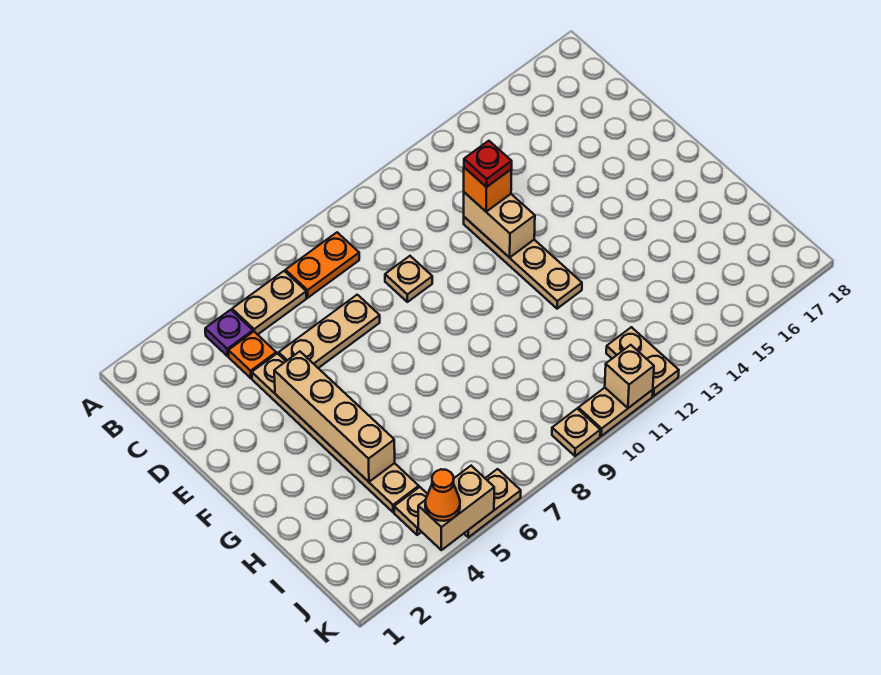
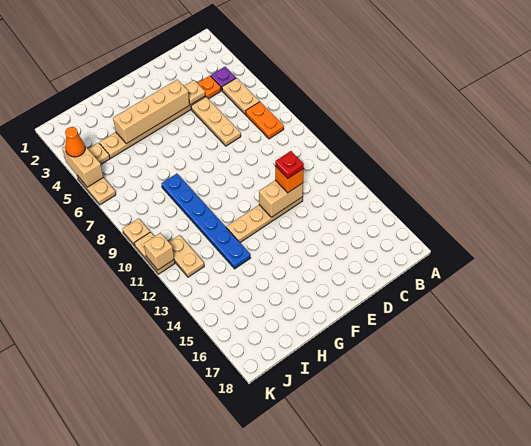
tan 1x1 plate [385,256,432,302] -> tan 1x1 plate moved to [184,80,205,105]
none -> blue 1x6 plate [161,174,250,269]
tan 1x2 plate [606,327,679,396] -> tan 1x2 plate turned to [169,235,204,277]

